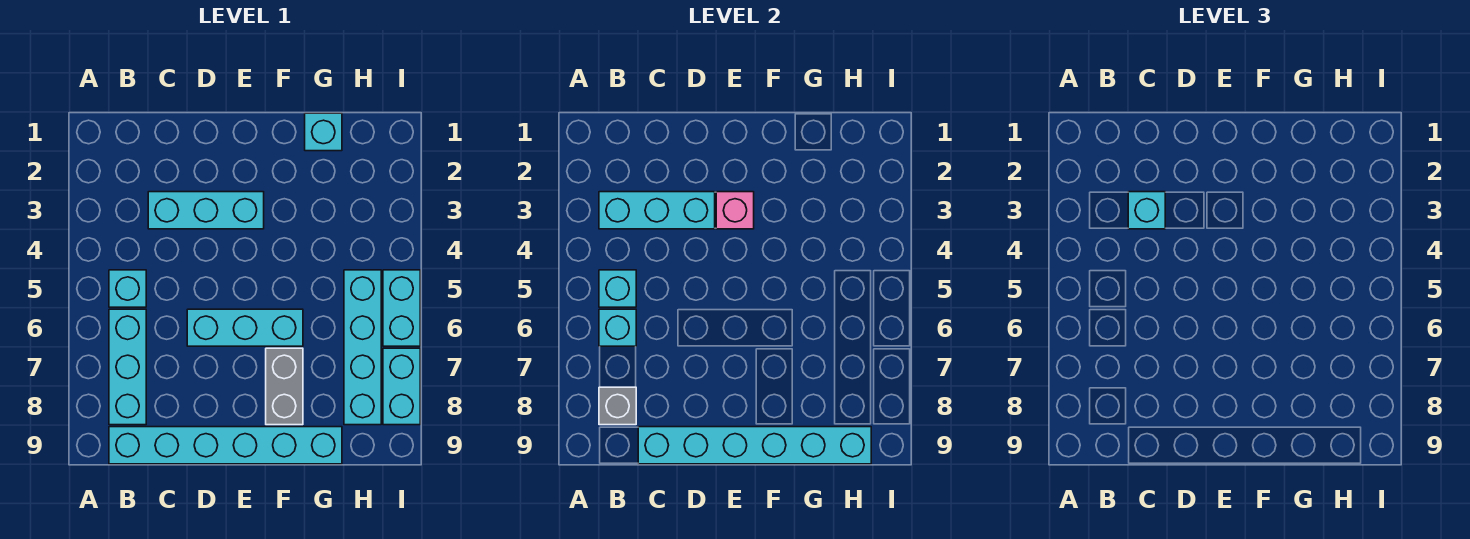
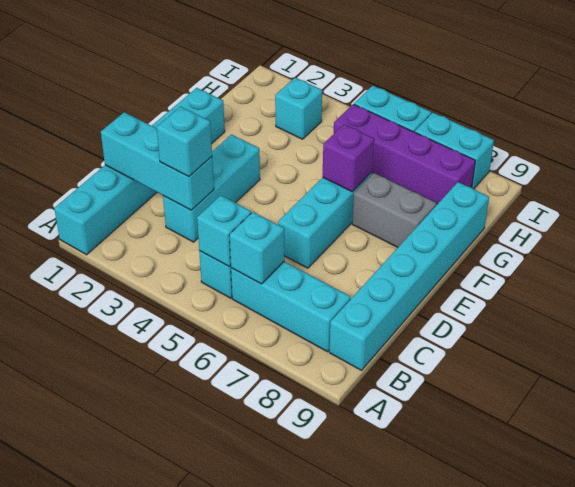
cyan 1x3 brick [599,192,715,229] -> cyan 1x3 brick turned to [101,112,214,210]
grey 1x1 brick [599,387,636,425] -> none
cyan 1x6 brick [638,427,871,464] -> cyan 1x6 brick moved to [54,88,225,255]
pink 1x1 brick [716,192,754,229] -> none
none -> purple 1x1 brick [323,124,374,192]
cyan 1x1 brick [305,113,342,151] -> cyan 1x1 brick moved to [275,78,322,139]
cyan 1x4 brick [344,270,381,425] -> purple 1x4 brick [334,104,475,204]

